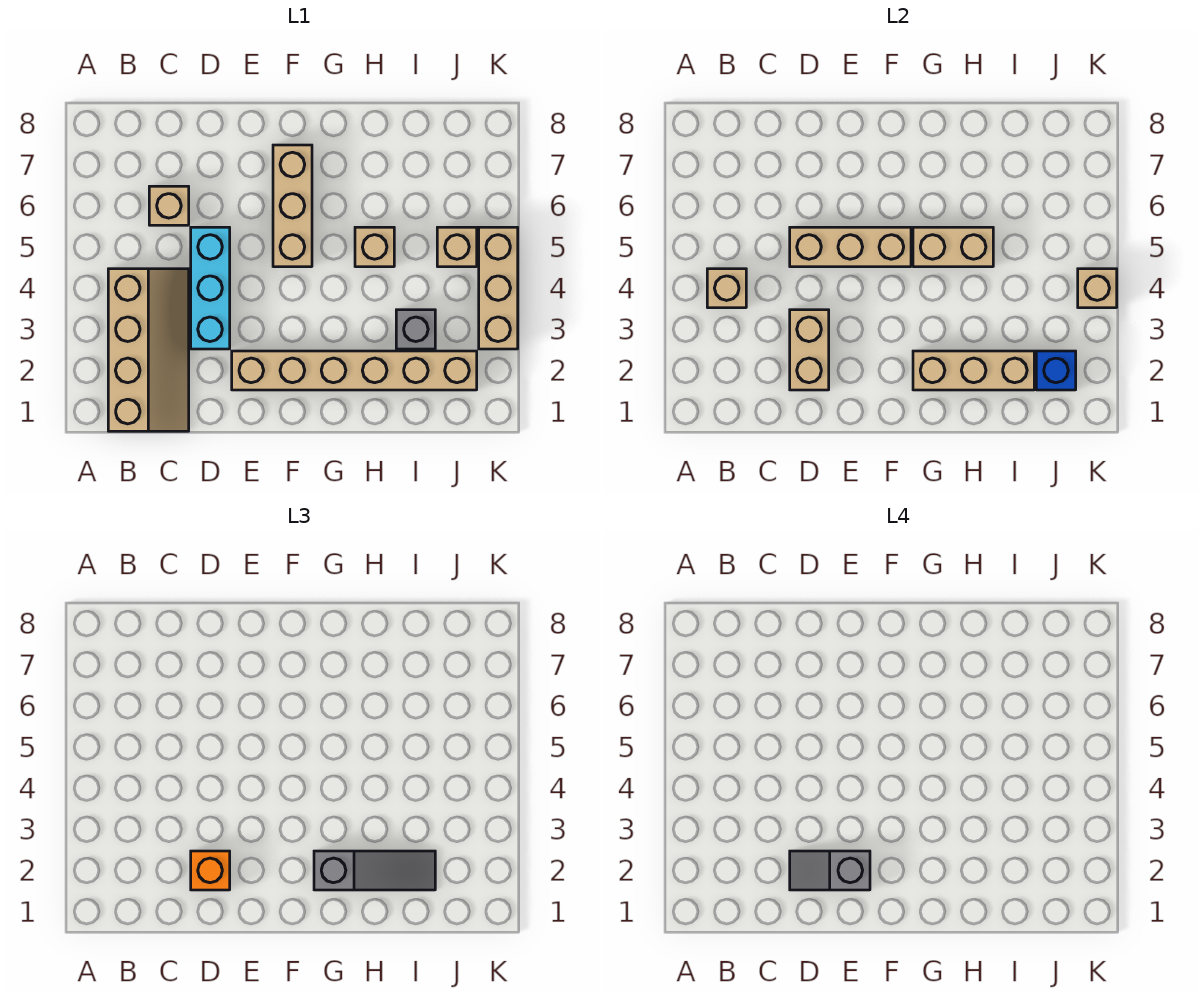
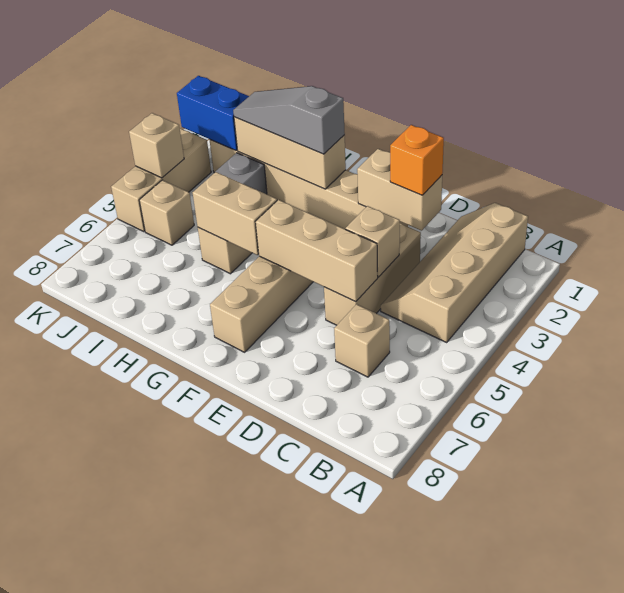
tan 1x1 brick [707,269,746,308] -> tan 1x1 brick moved to [346,206,400,277]
tan 1x2 brick [790,310,829,390] -> tan 1x2 brick turned to [357,149,442,231]
grey 1x2 slope [790,851,870,890] -> none
cyan 1x3 brick [191,227,230,349] -> tan 1x3 brick [324,223,421,325]
blue 1x1 brick [1036,351,1076,390] -> blue 1x2 brick [177,76,249,151]

